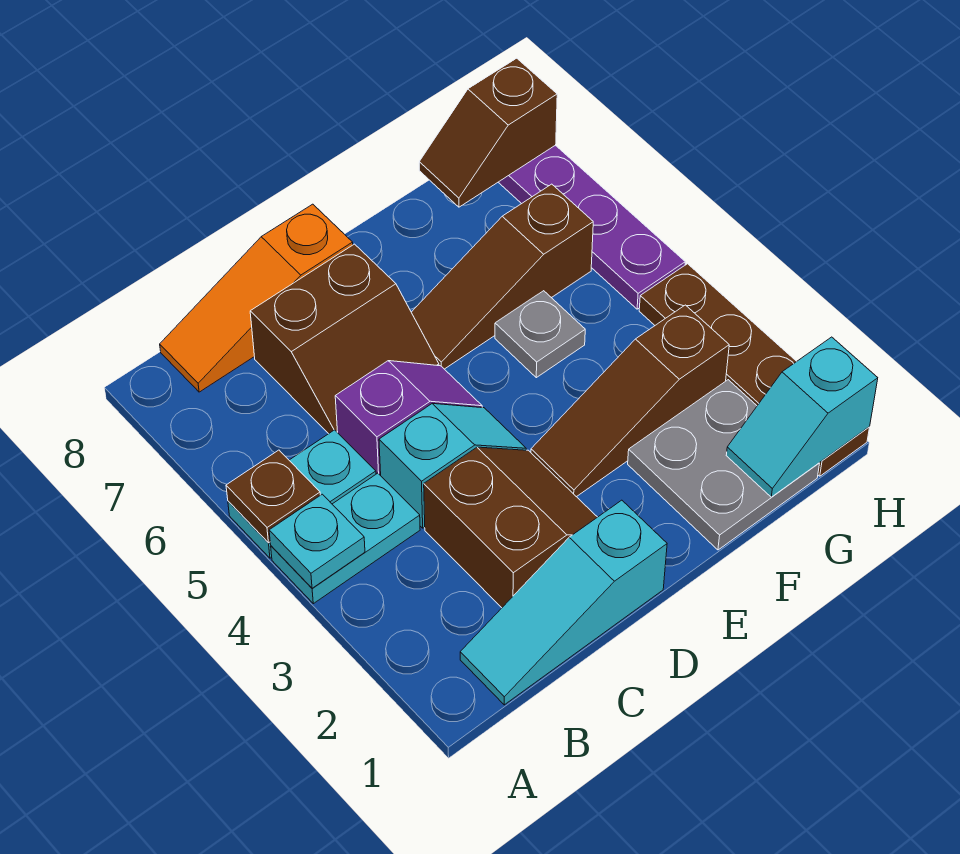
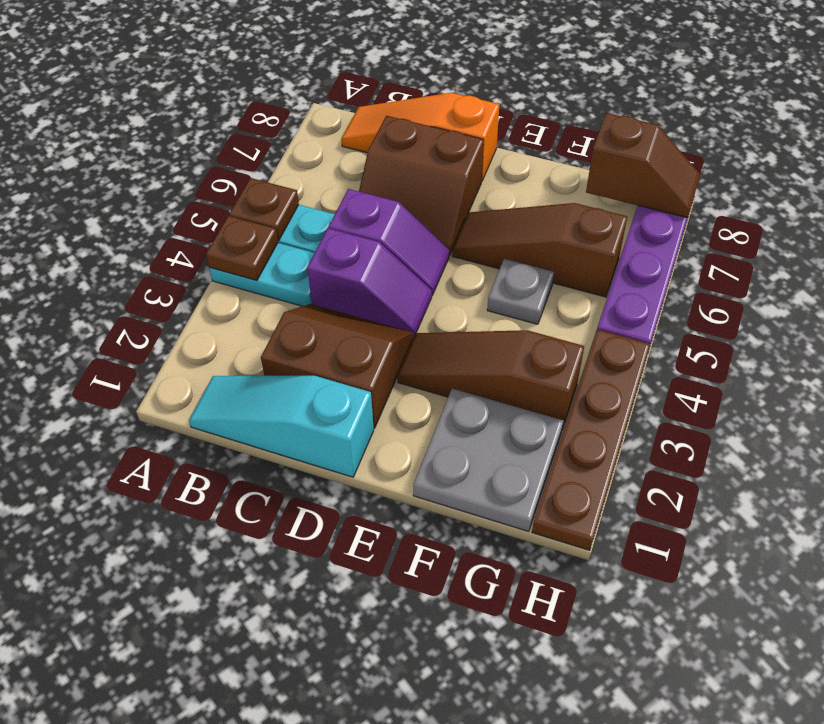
cyan 1x1 plate [269,494,365,588] -> brown 1x1 plate [206,216,278,280]
brown 2x2 slope [424,447,597,608] -> brown 2x2 slope turned to [261,304,413,428]
cyan 1x2 slope [379,404,526,528] -> purple 1x2 slope [307,228,432,338]
cyan 1x2 slope [726,337,878,497] -> none
brown 1x2 slope [419,58,557,207] -> brown 1x2 slope turned to [586,113,700,218]

